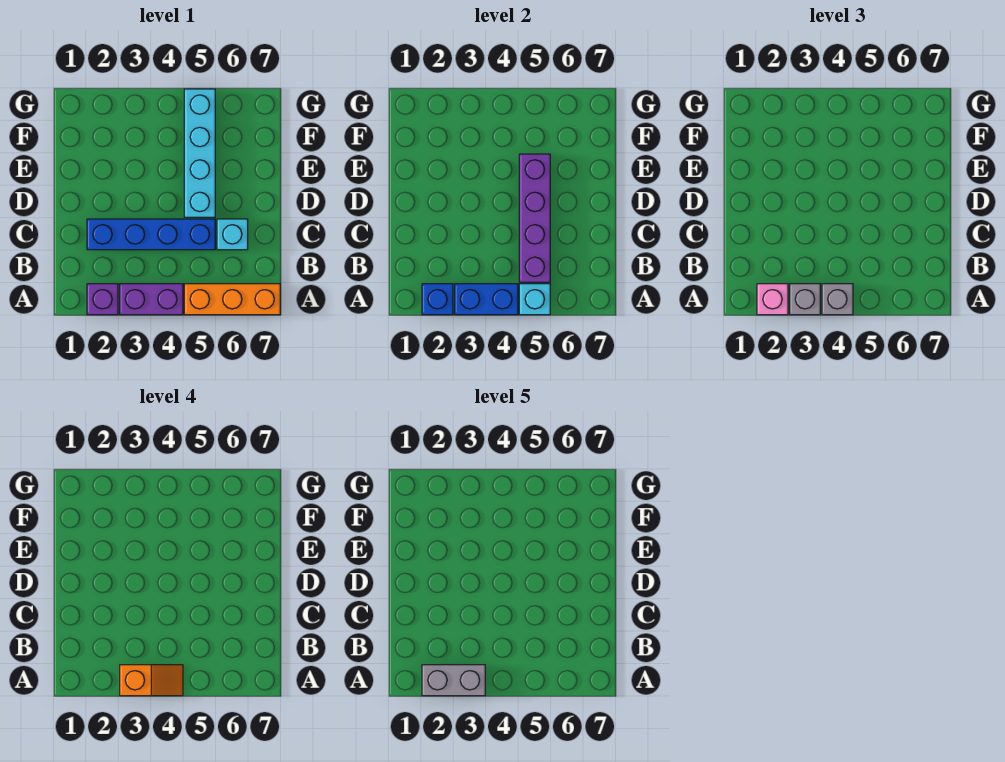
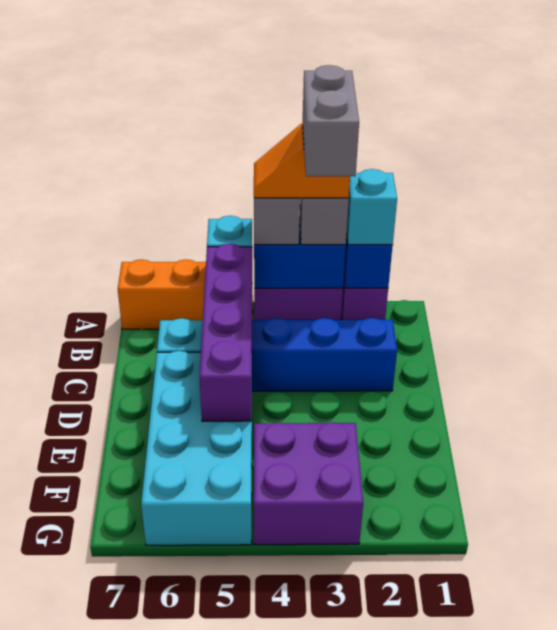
pink 1x1 brick [757,284,788,315] -> cyan 1x1 brick [347,169,397,245]
grey 1x2 brick [422,665,485,696] -> grey 1x2 brick turned to [303,65,359,176]
cyan 1x4 brick [184,89,215,217] -> cyan 2x4 brick [141,351,252,545]
none -> purple 2x2 brick [254,422,363,545]

